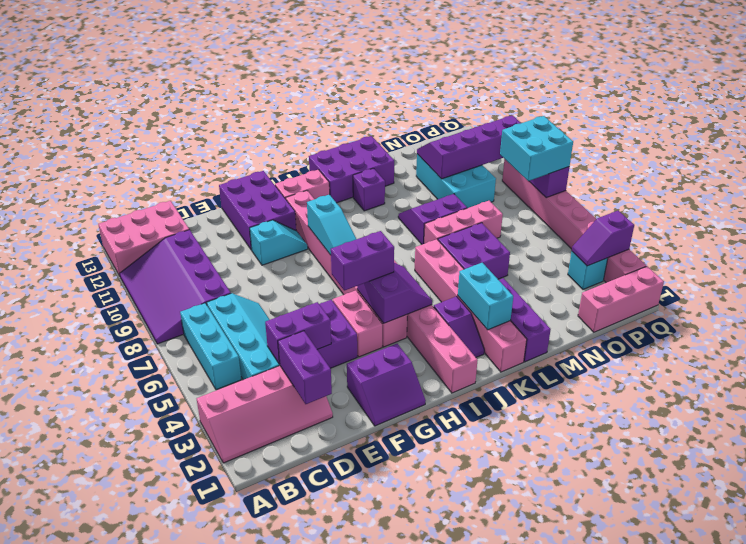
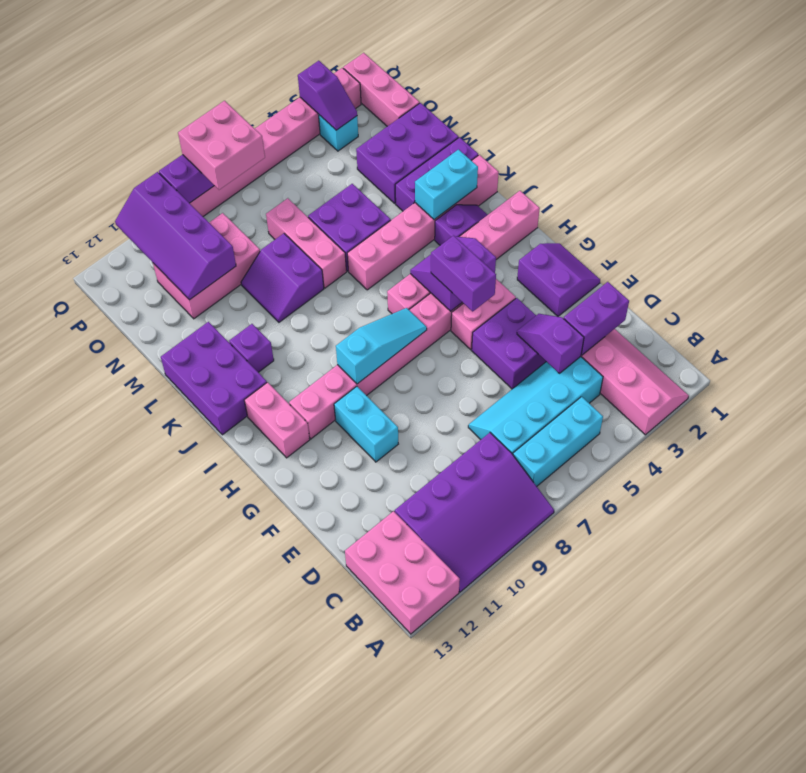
purple 1x2 brick [265,302,331,364] -> purple 1x2 slope [517,314,584,373]
cyan 1x2 slope [250,220,308,265] -> cyan 1x2 brick [334,387,398,462]
purple 2x3 brick [219,171,296,250] -> purple 2x3 brick moved to [356,103,459,203]
cyan 2x3 brick [416,154,496,208] -> pink 2x3 brick [153,213,260,319]
cyan 2x2 brick [500,116,573,181] -> pink 2x2 brick [178,101,265,190]

